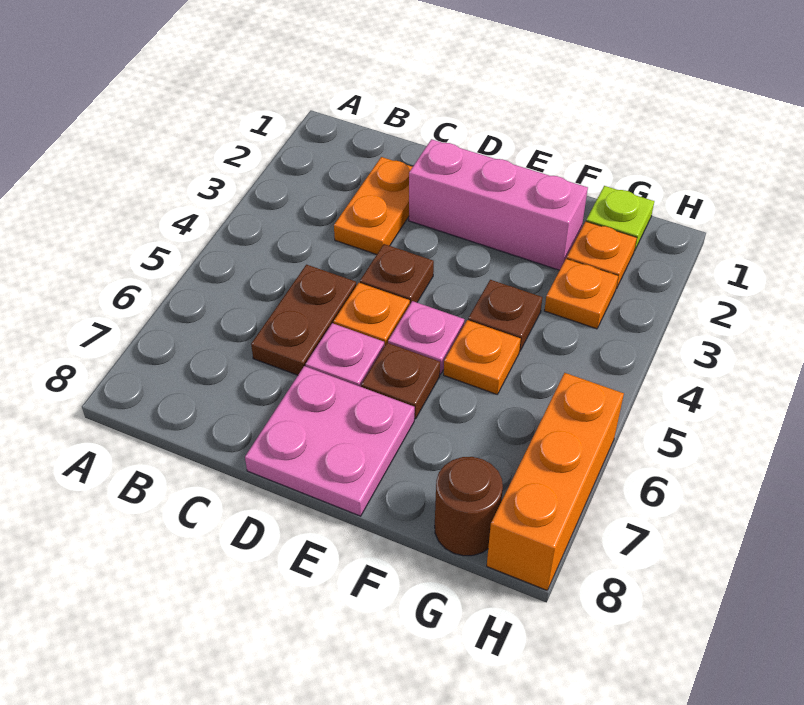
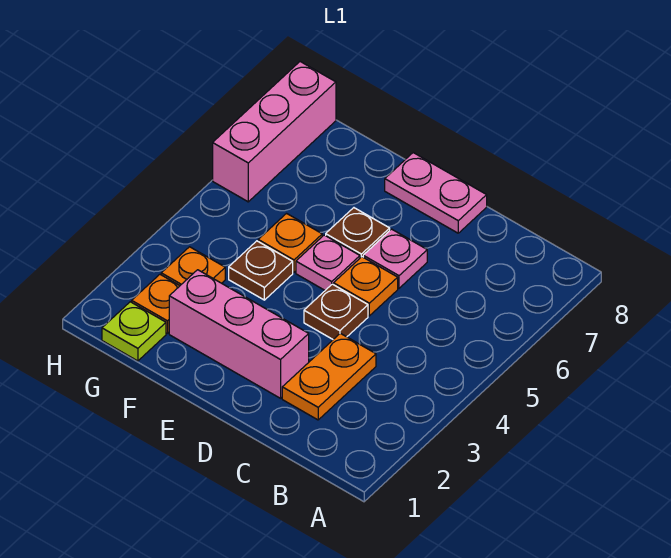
brown 1x2 plate [251,265,356,375] -> none
pink 2x2 plate [245,366,415,516] -> pink 1x2 plate [385,153,487,233]
brown 1x1 round brick [435,457,503,556] -> none
orange 1x3 brick [487,373,624,590] -> pink 1x3 brick [213,62,336,202]

